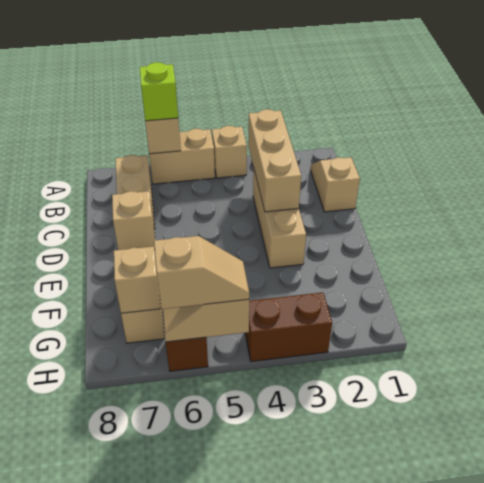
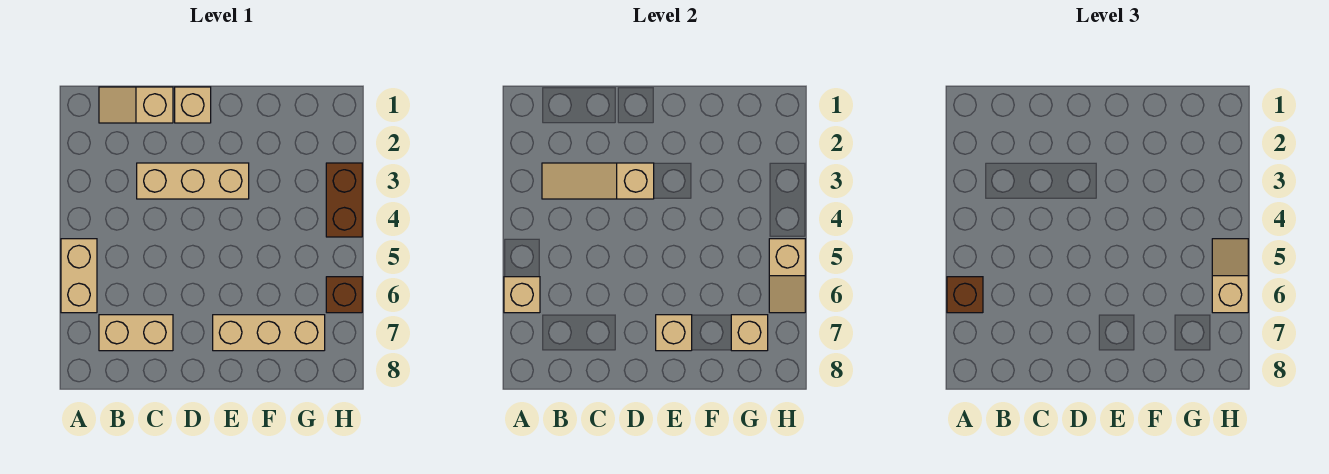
tan 1x1 brick [212,126,247,178] -> tan 1x1 brick moved to [175,87,211,123]
lime 1x1 brick [139,62,178,121] -> brown 1x1 brick [947,277,983,313]
tan 1x3 brick [248,109,301,212] -> tan 1x3 slope [542,163,654,199]

